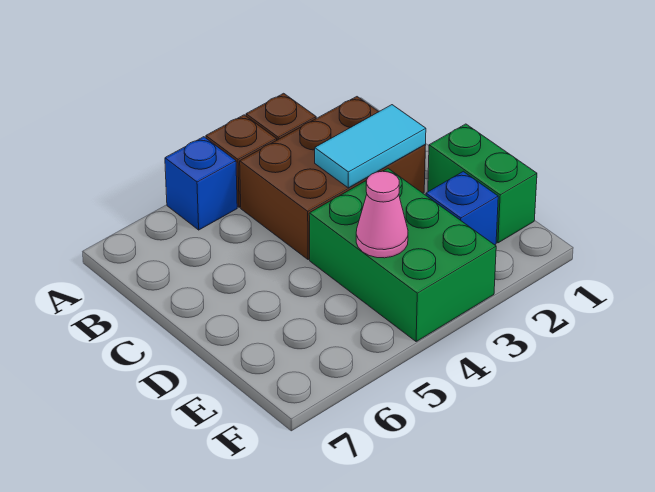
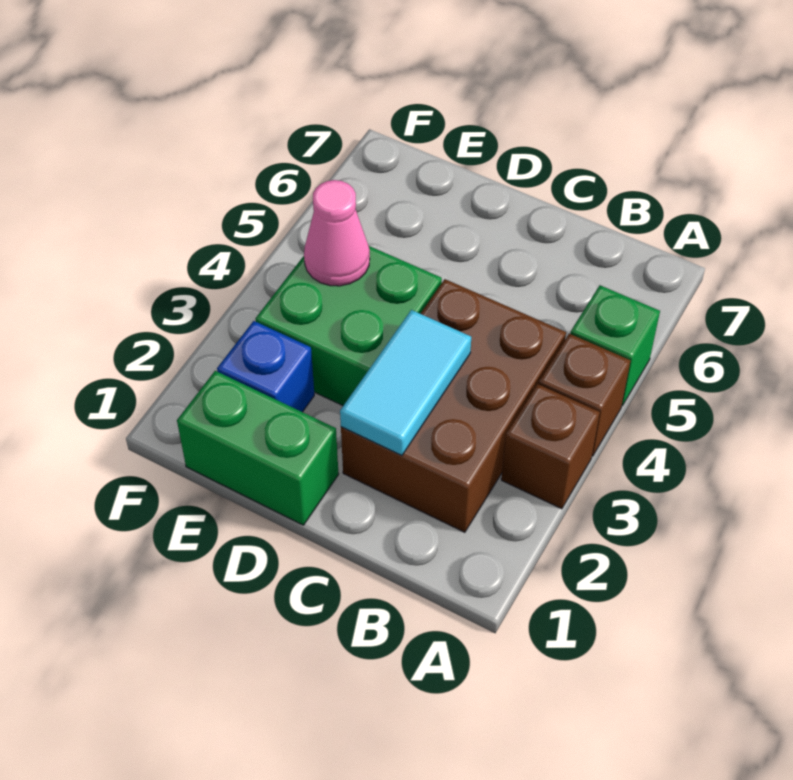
blue 1x1 brick [165,137,237,230] -> green 1x1 brick [570,285,660,406]
green 2x3 brick [309,168,496,341] -> green 2x2 brick [256,246,442,406]

